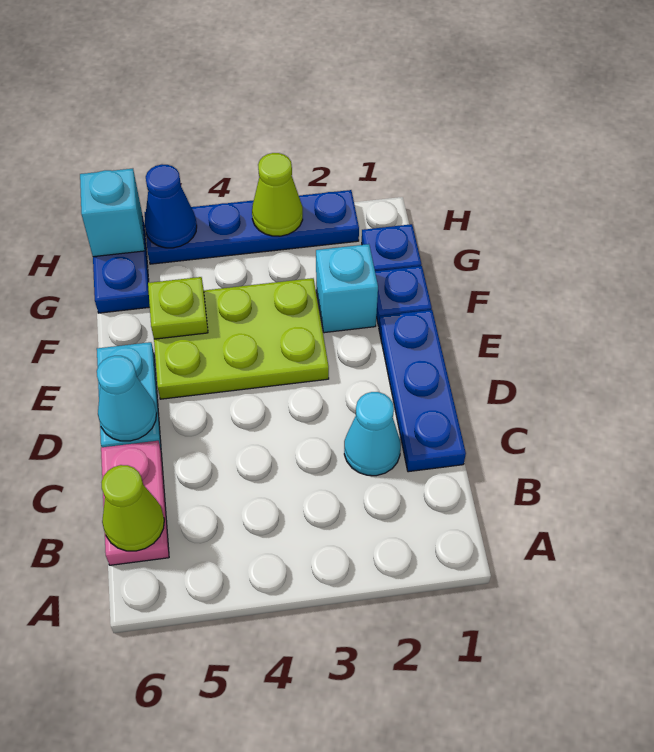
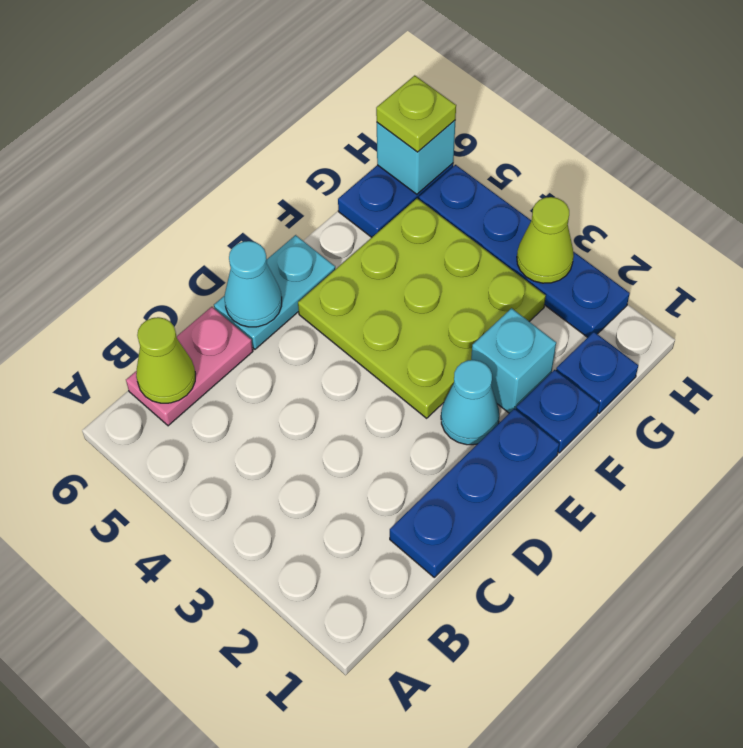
cyan 1x1 cone [344,392,401,476] -> cyan 1x1 cone moved to [441,360,499,445]
lime 2x3 plate [154,278,329,399] -> lime 3x3 plate [298,199,546,418]
lime 1x1 plate [148,277,208,339] -> lime 1x1 plate moved to [376,75,456,152]
blue 1x1 cone [144,164,197,248] -> none

